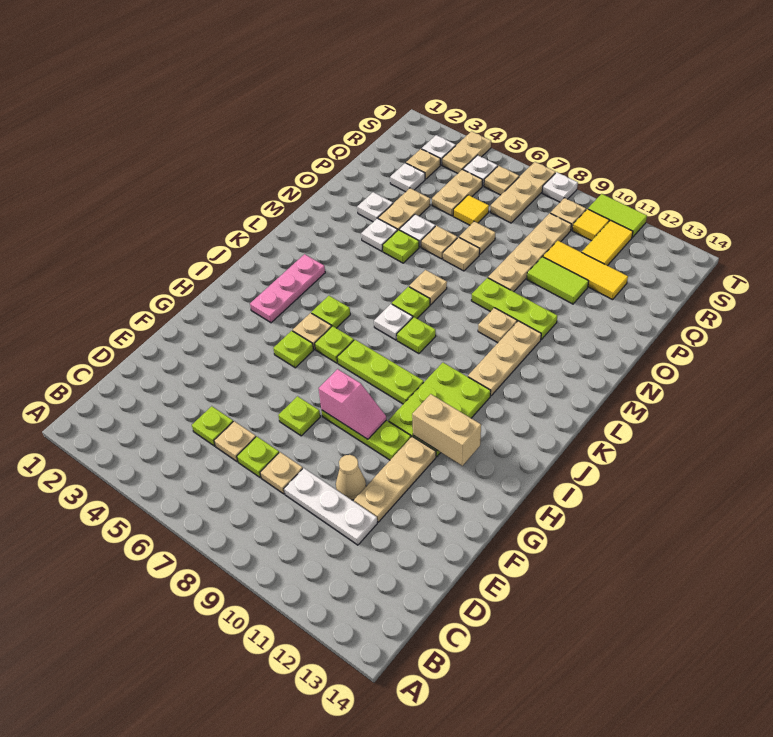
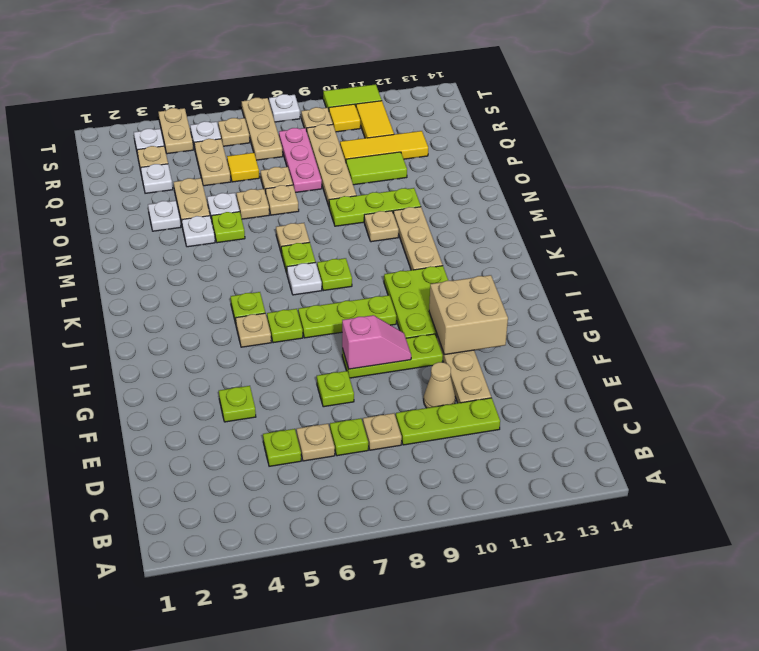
white 1x3 plate [284,468,377,545] -> lime 1x3 plate [396,398,500,445]
lime 1x1 plate [273,331,314,368] -> lime 1x1 plate moved to [219,386,256,422]
tan 1x2 brick [412,394,481,466] -> tan 2x2 brick [429,275,508,355]
pink 1x3 plate [250,254,325,323] -> pink 1x3 plate moved to [279,128,322,193]

